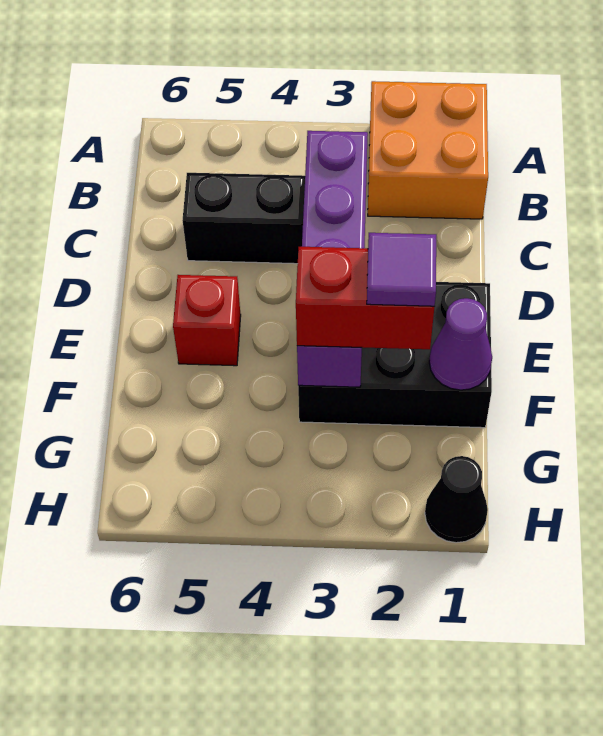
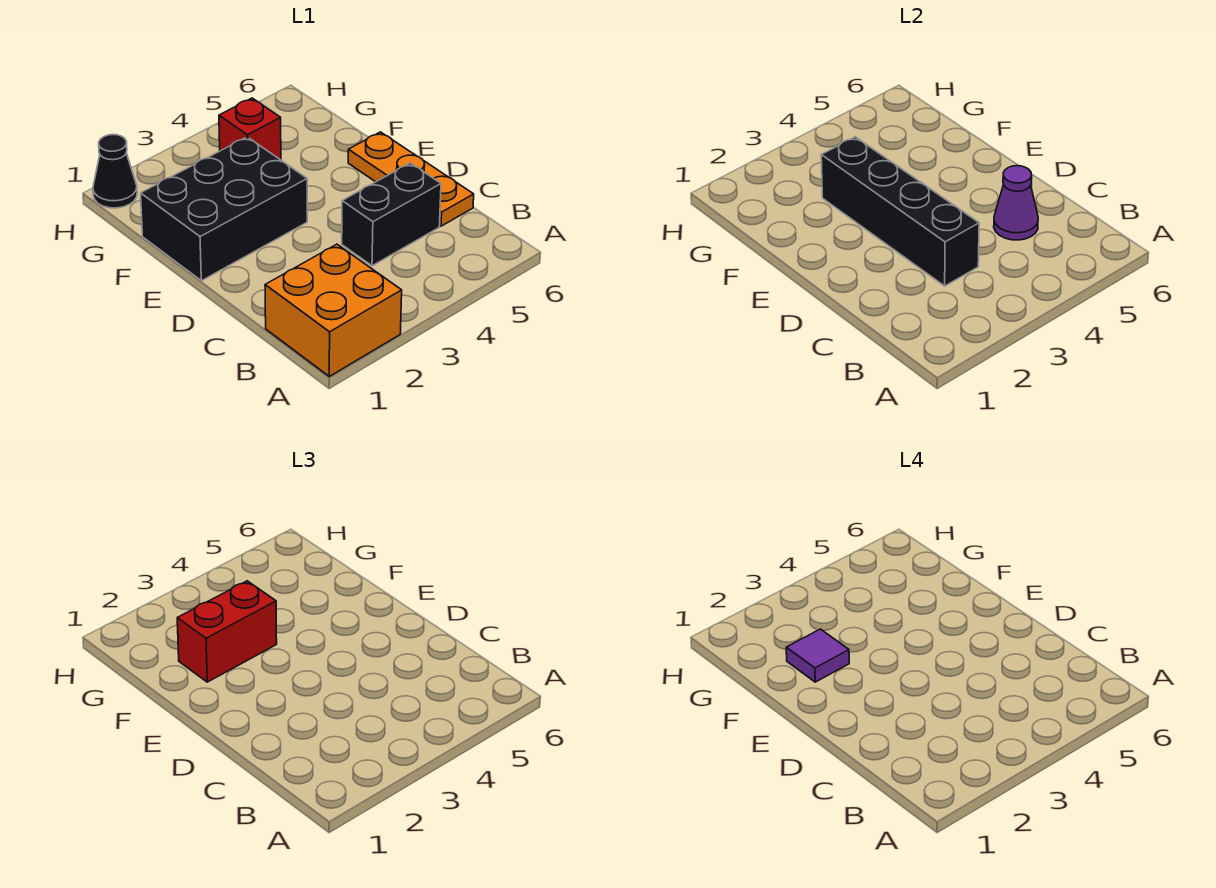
purple 1x4 brick [297,131,368,387] -> black 1x4 brick [821,137,979,286]
none -> orange 1x3 plate [348,132,474,226]
red 1x1 brick [173,275,241,366] -> red 1x1 brick moved to [219,98,281,160]
purple 1x1 cone [429,298,492,390] -> purple 1x1 cone moved to [994,166,1038,240]

